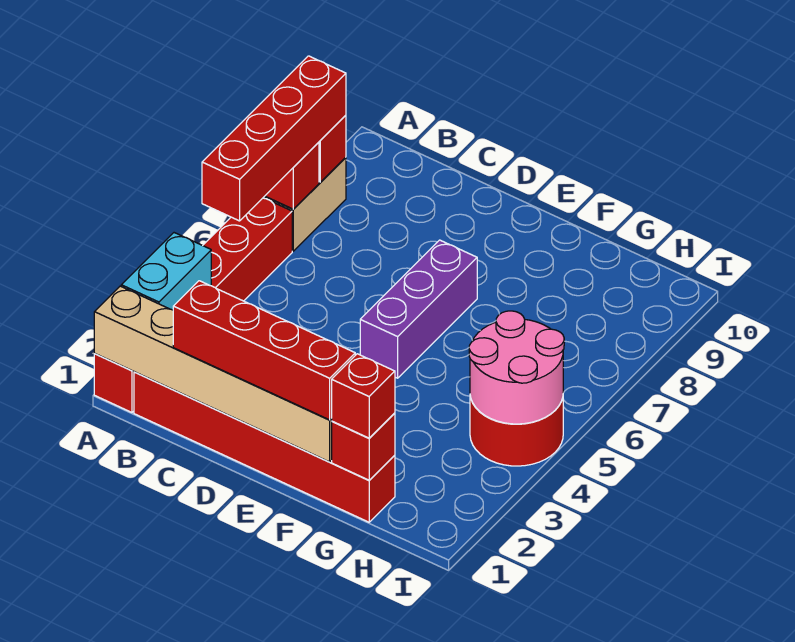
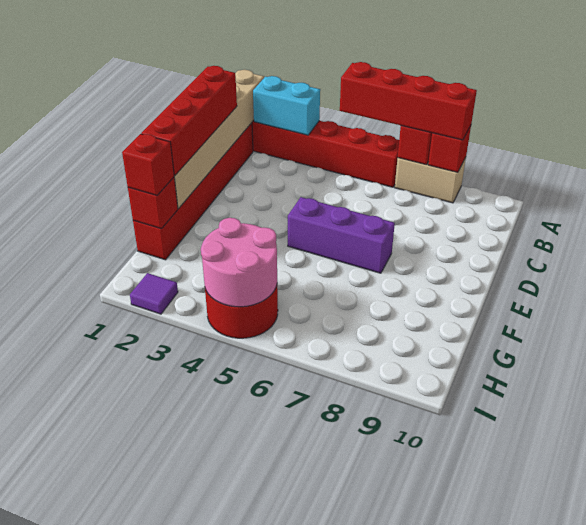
none -> purple 1x1 tile [130,273,178,314]

